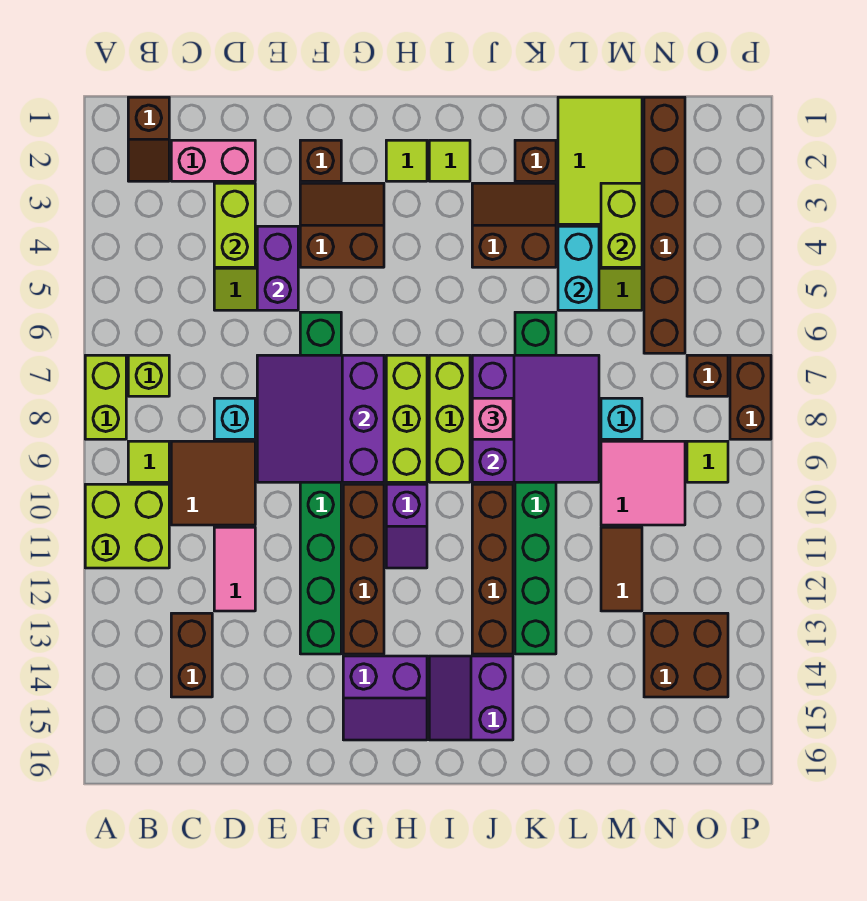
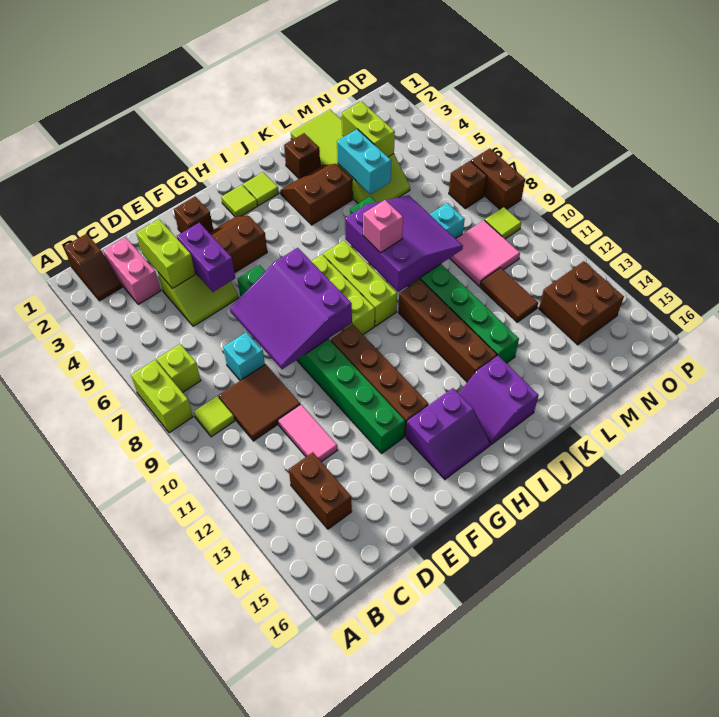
lime 2x2 brick [85,484,169,568] -> none
pink 1x2 brick [171,140,255,181] -> pink 1x2 brick turned to [103,237,161,304]
purple 1x2 slope [386,484,427,568] -> none
brown 1x6 brick [644,97,685,353] -> none

